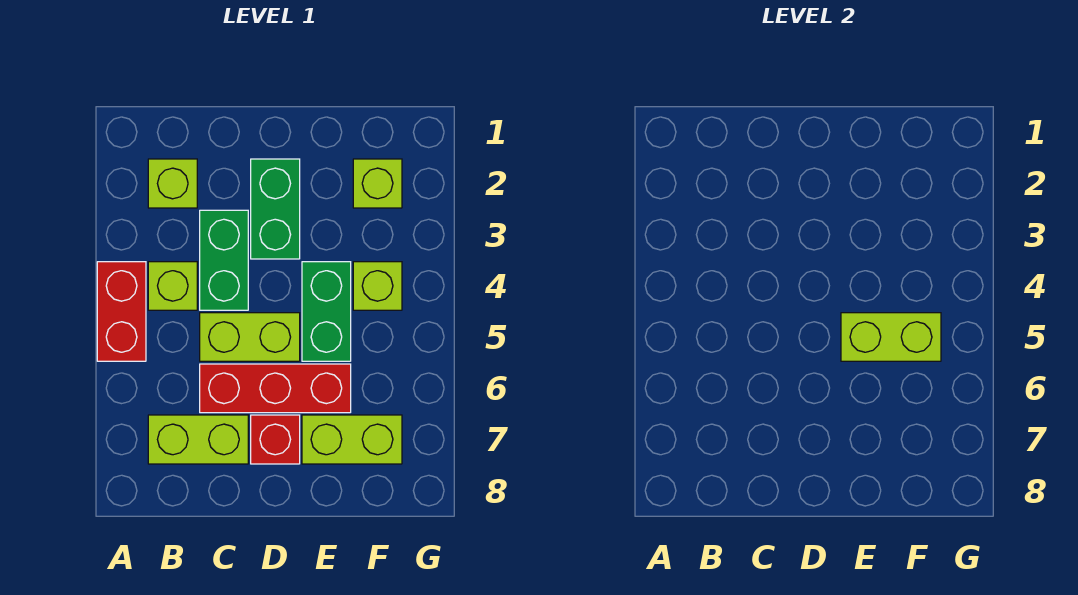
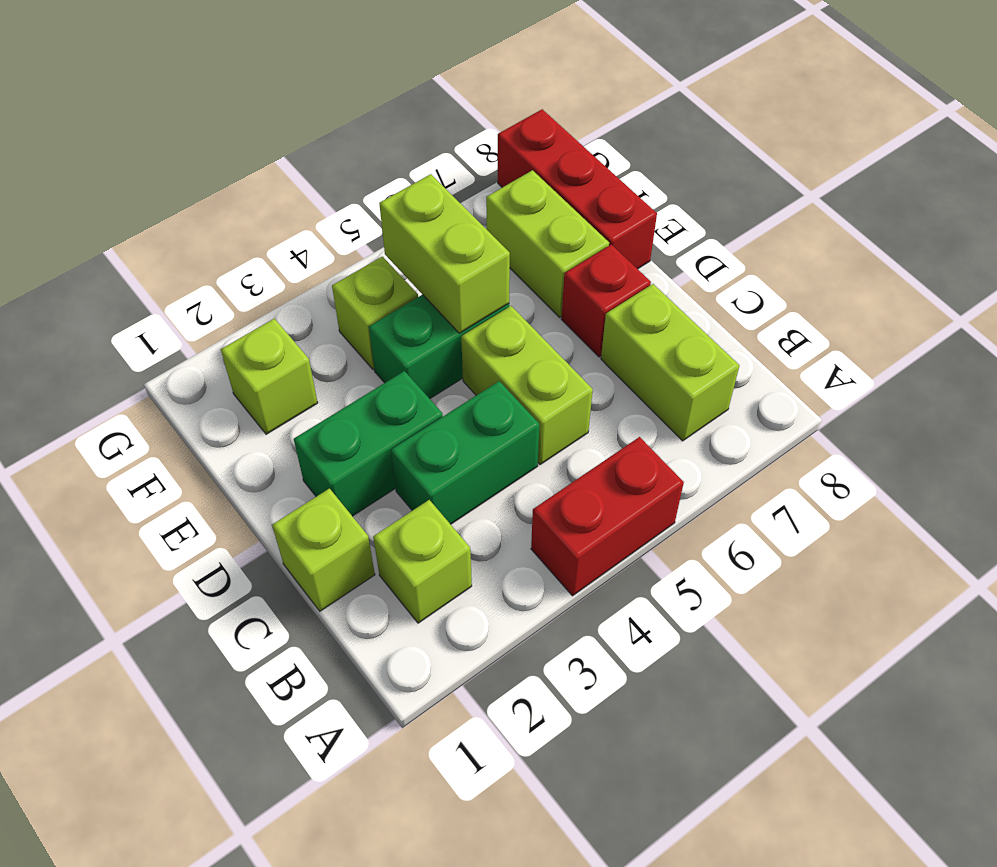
lime 1x1 brick [148,262,197,310] -> lime 1x1 brick moved to [272,489,375,611]
red 1x3 brick [200,364,351,413] -> red 1x3 brick moved to [498,109,657,269]

